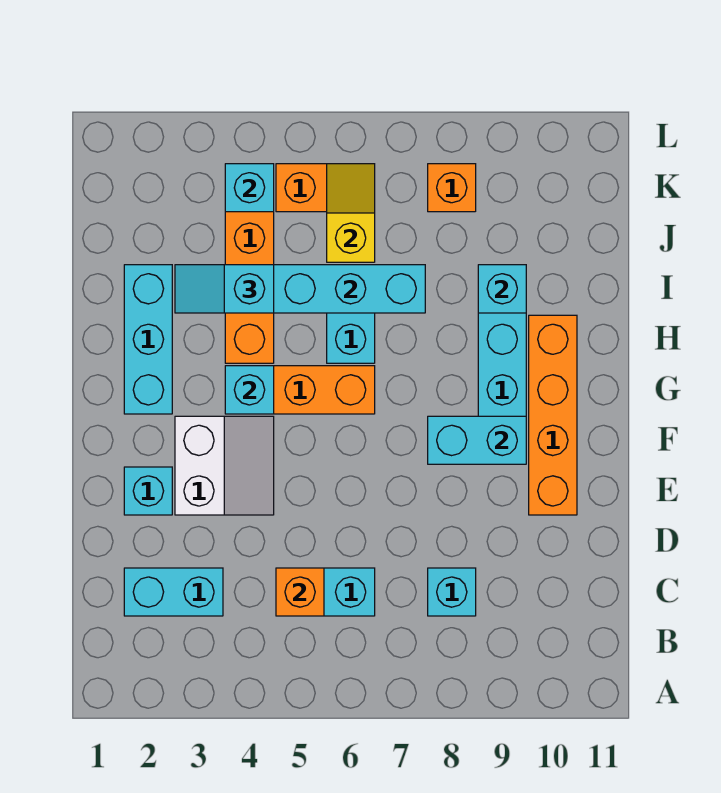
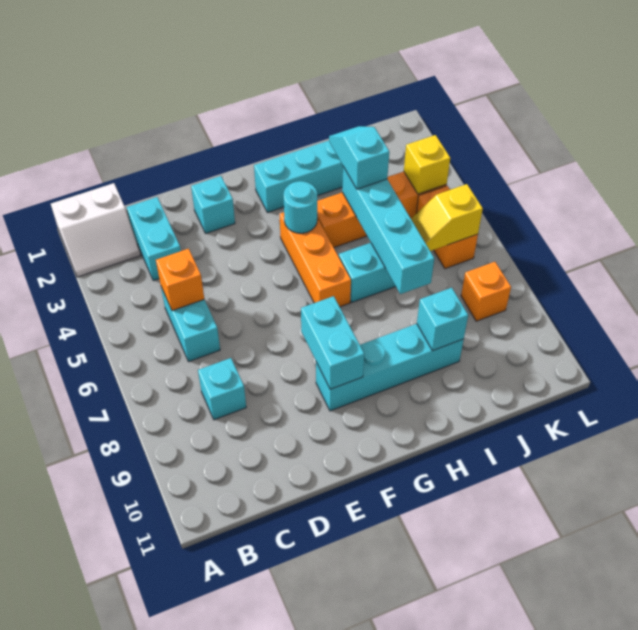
white 2x2 slope [175,416,274,515] -> white 2x2 slope moved to [51,183,140,277]
orange 1x4 brick [529,315,577,515] -> none
cyan 1x1 brick [225,366,274,414] -> cyan 1x1 round brick [284,181,317,233]
yellow 1x2 slope [327,164,375,262] -> yellow 1x2 slope turned to [411,184,483,251]
cyan 1x1 brick [225,164,274,212] -> yellow 1x1 brick [404,135,450,194]

